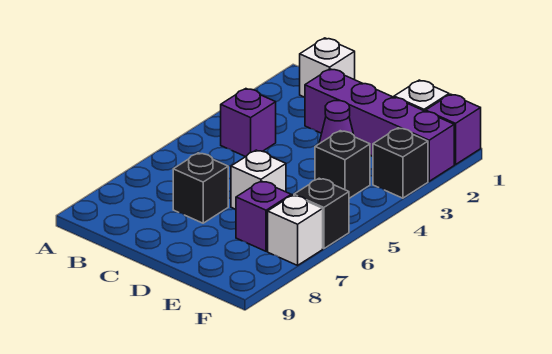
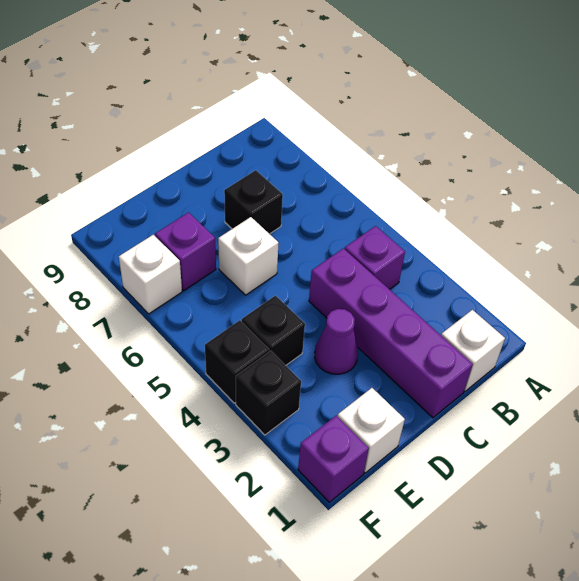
purple 1x4 brick [305,69,454,181] -> purple 1x4 brick turned to [309,248,473,418]
black 1x1 brick [294,178,349,249] -> black 1x1 brick moved to [205,320,269,403]

